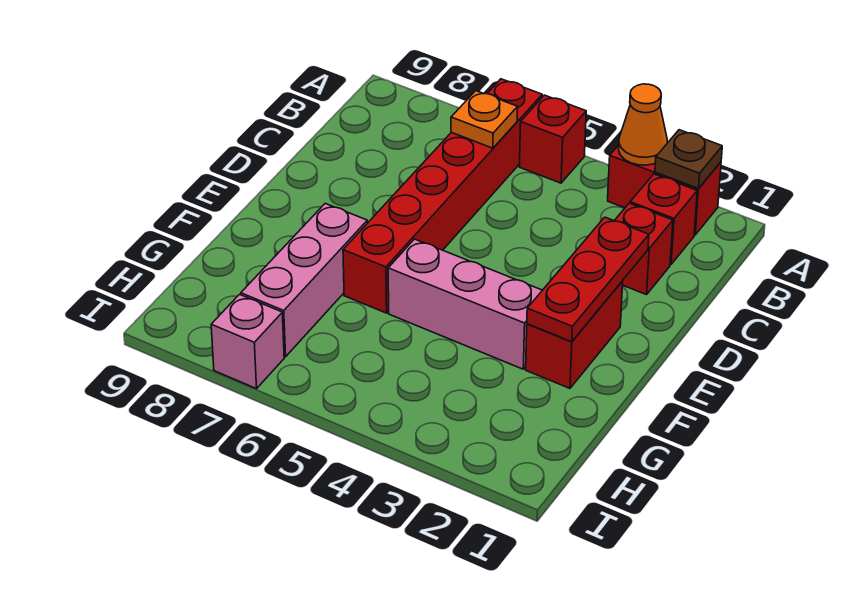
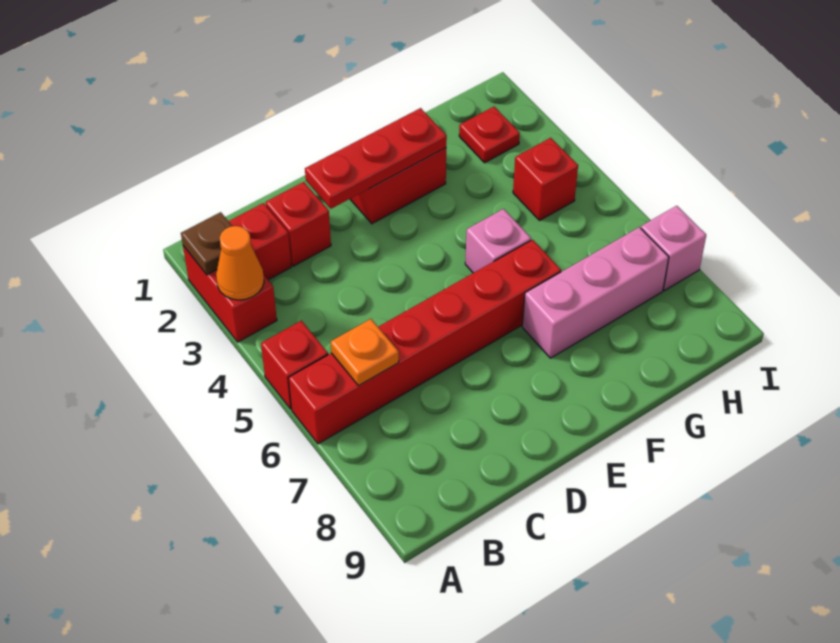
pink 1x3 brick [388,239,542,369] -> pink 1x1 brick [465,209,531,273]
none -> red 1x1 plate [459,107,520,163]
none -> red 1x1 brick [513,138,578,220]

